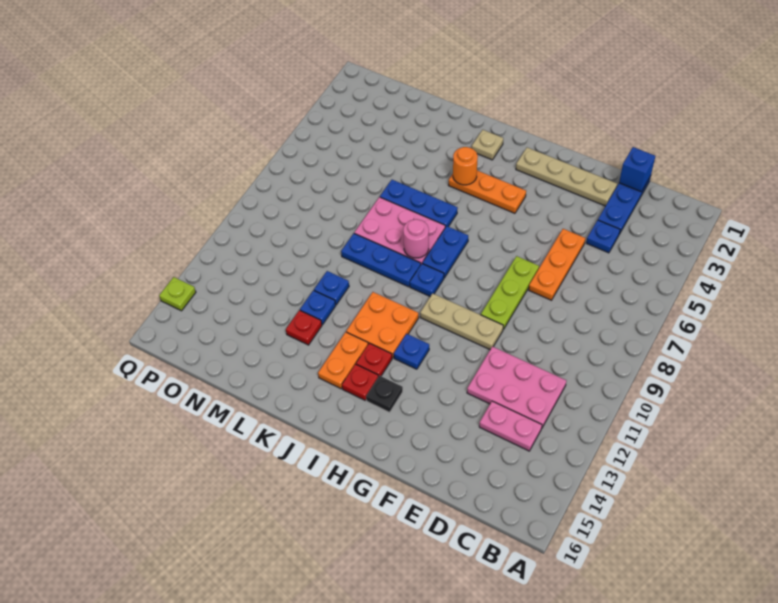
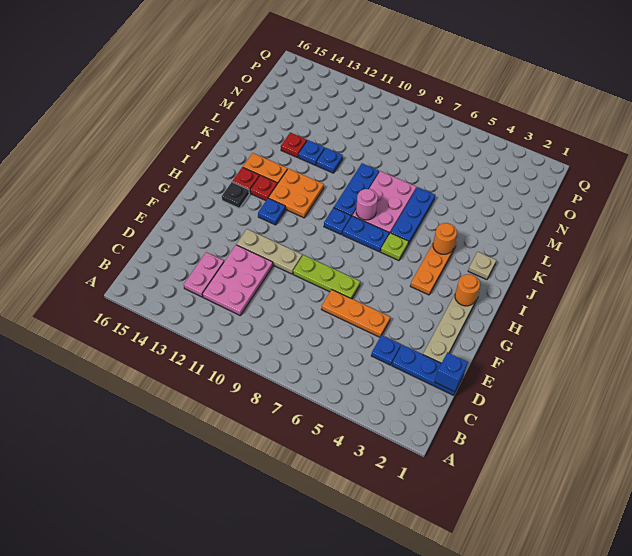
tan 1x3 plate [420,293,503,350] -> tan 1x3 plate turned to [236,229,302,274]
none -> orange 1x1 round brick [455,274,480,306]
lime 1x1 plate [159,277,196,311] -> lime 1x1 plate moved to [381,233,409,261]

